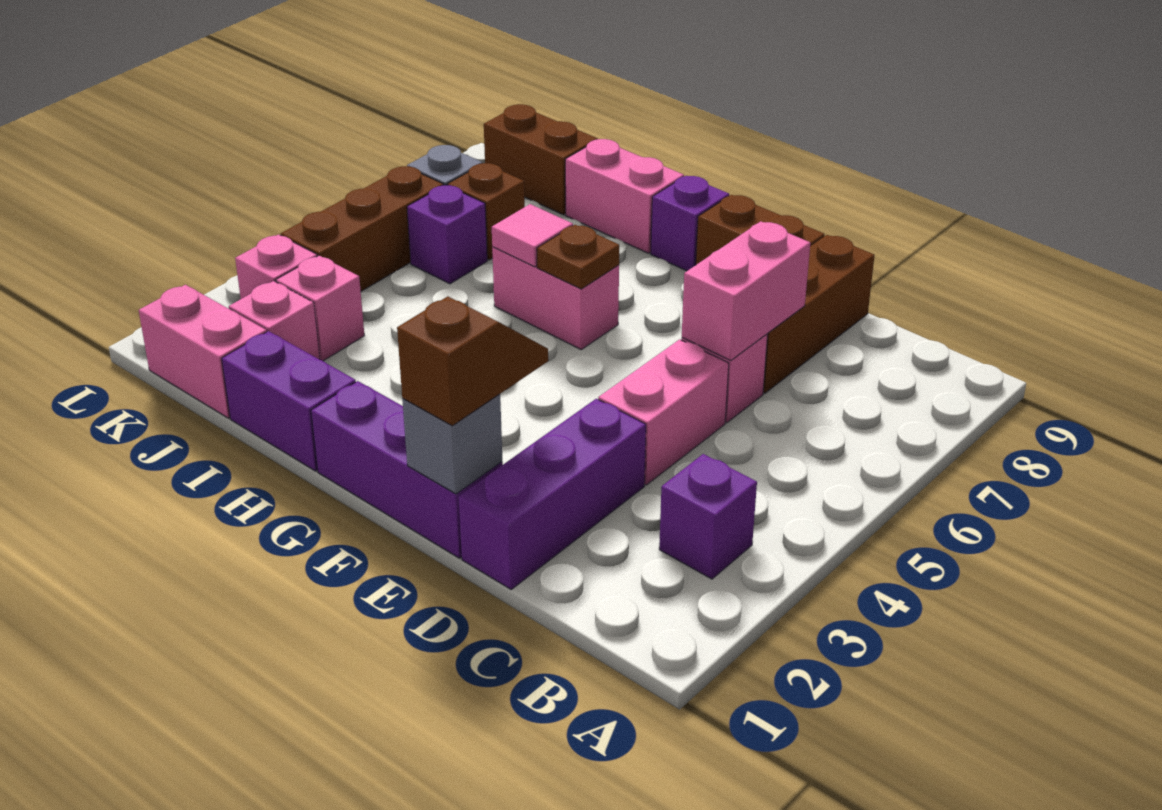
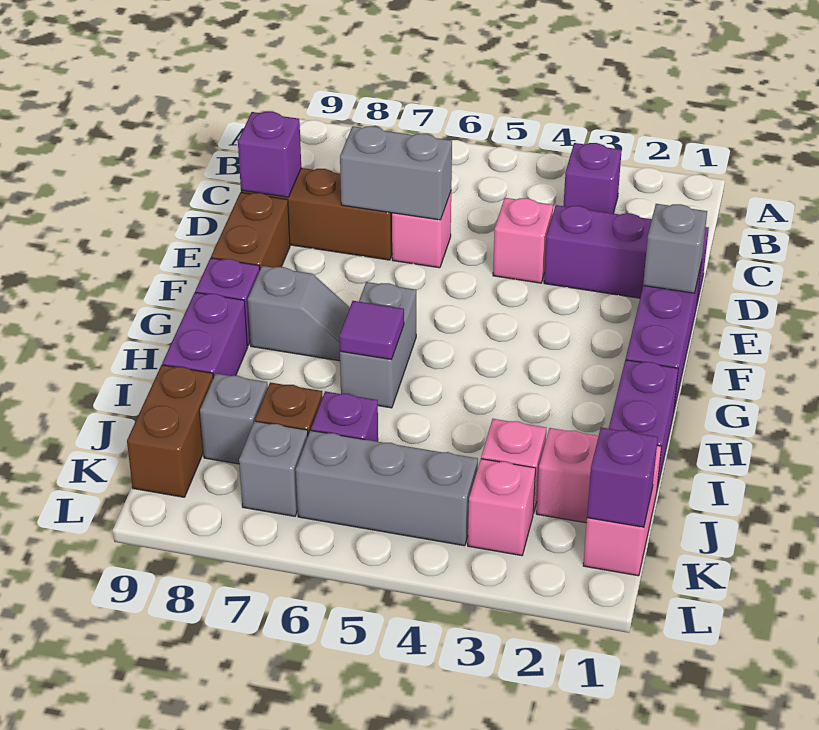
pink 1x2 brick [598,339,729,485] -> pink 1x1 brick [493,198,553,283]
pink 1x2 brick [682,221,810,360] -> grey 1x2 brick [340,126,452,220]
none -> purple 1x1 brick [238,112,301,197]
brown 1x2 slope [397,296,548,426] -> none
pink 1x2 brick [492,247,619,350] -> grey 1x2 brick [340,282,416,408]
brown 1x1 plate [537,225,619,289] -> none
none -> grey 1x2 slope [248,266,350,361]
pink 1x1 tile [492,204,573,267] -> purple 1x1 tile [339,301,404,360]
pink 1x2 brick [565,139,684,253] -> purple 1x2 brick [162,292,247,378]
none -> grey 1x1 brick [200,374,268,464]
none -> purple 1x1 brick [587,427,658,527]
brown 1x3 brick [281,166,444,291] -> grey 1x3 brick [296,431,478,546]

